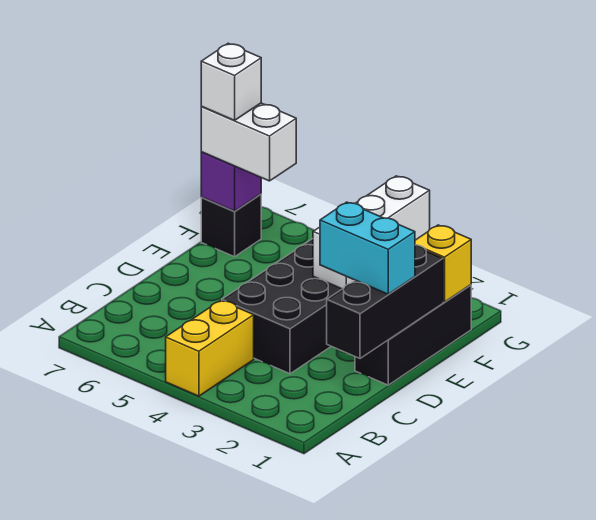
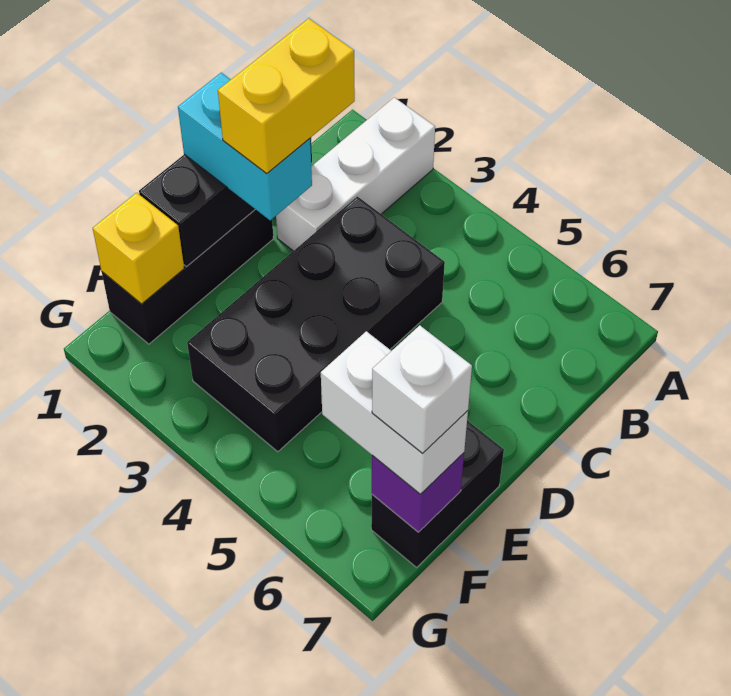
yellow 1x2 brick [166,300,254,396] -> yellow 1x2 brick moved to [218,18,355,174]
white 1x3 brick [313,176,430,289] -> white 1x3 brick moved to [276,97,435,251]
black 1x1 brick [201,194,261,257] -> black 1x2 brick [371,421,504,567]

